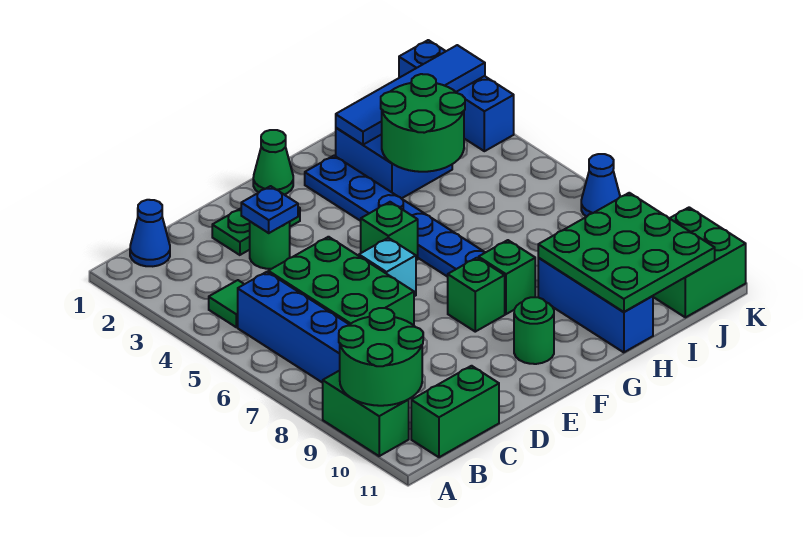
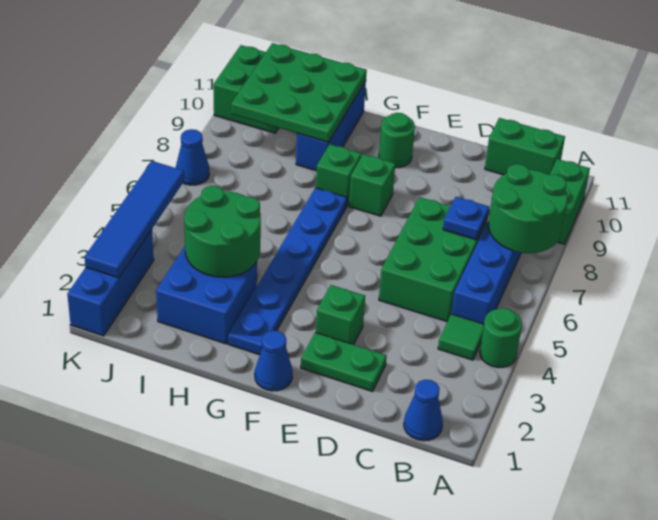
green 2x2 round brick [339,308,423,406] -> green 2x2 round brick moved to [488,164,568,253]
green 1x1 round brick [250,222,290,269] -> green 1x1 round brick moved to [480,308,522,368]
blue 1x1 plate [241,186,298,233] -> blue 1x1 plate moved to [443,197,489,240]
cyan 1x1 brick [359,238,416,296] -> none
green 1x1 cone [253,130,293,194] -> blue 1x1 cone [255,331,293,391]
green 1x1 brick [361,202,418,260] -> green 1x1 brick moved to [316,285,365,345]
blue 1x4 tile [336,45,485,145] -> blue 1x4 tile turned to [85,161,184,278]

